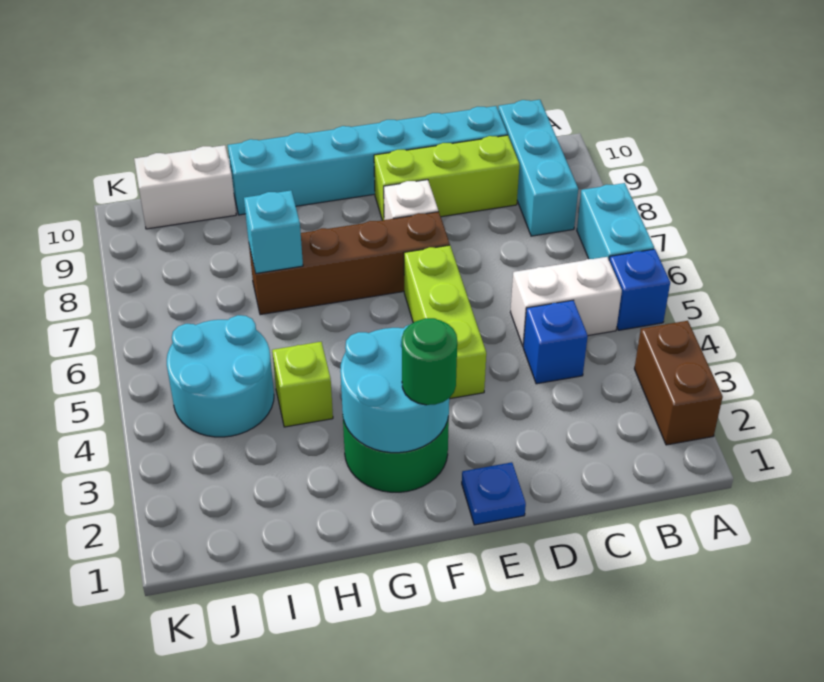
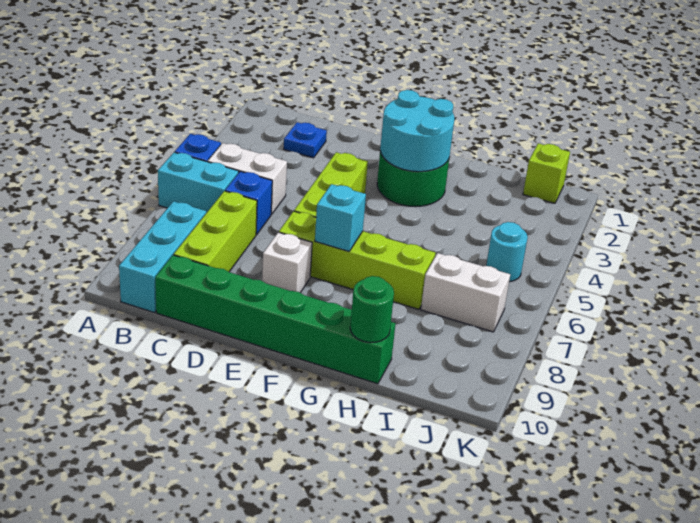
brown 1x2 brick [634,321,723,445] -> none
cyan 1x2 brick [577,183,654,259] -> cyan 1x2 brick turned to [158,152,239,213]
blue 1x1 brick [523,300,588,384] -> blue 1x1 brick moved to [225,171,272,235]
lime 1x3 brick [374,135,520,220] -> lime 1x3 brick turned to [174,191,257,272]
cyan 1x6 brick [228,106,507,215] -> green 1x6 brick [155,255,396,384]
blue 1x1 plate [462,462,526,525] -> blue 1x1 plate moved to [284,122,327,158]
brown 1x4 brick [249,212,450,315] -> lime 1x4 brick [279,211,435,309]
green 1x1 round brick [402,318,457,405] -> green 1x1 round brick moved to [350,276,394,343]
lime 1x1 brick [272,342,333,427] -> lime 1x1 brick moved to [523,143,570,203]
cyan 1x1 brick [244,190,303,273] -> cyan 1x1 brick moved to [315,184,366,251]
cyan 2x2 round brick [167,315,274,437] -> cyan 1x1 round brick [486,222,528,282]
white 1x2 brick [134,145,236,229] -> white 1x2 brick moved to [421,253,510,332]

